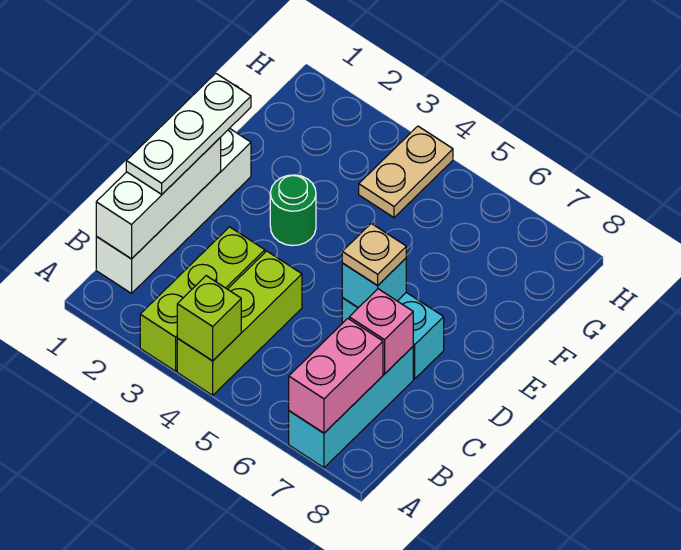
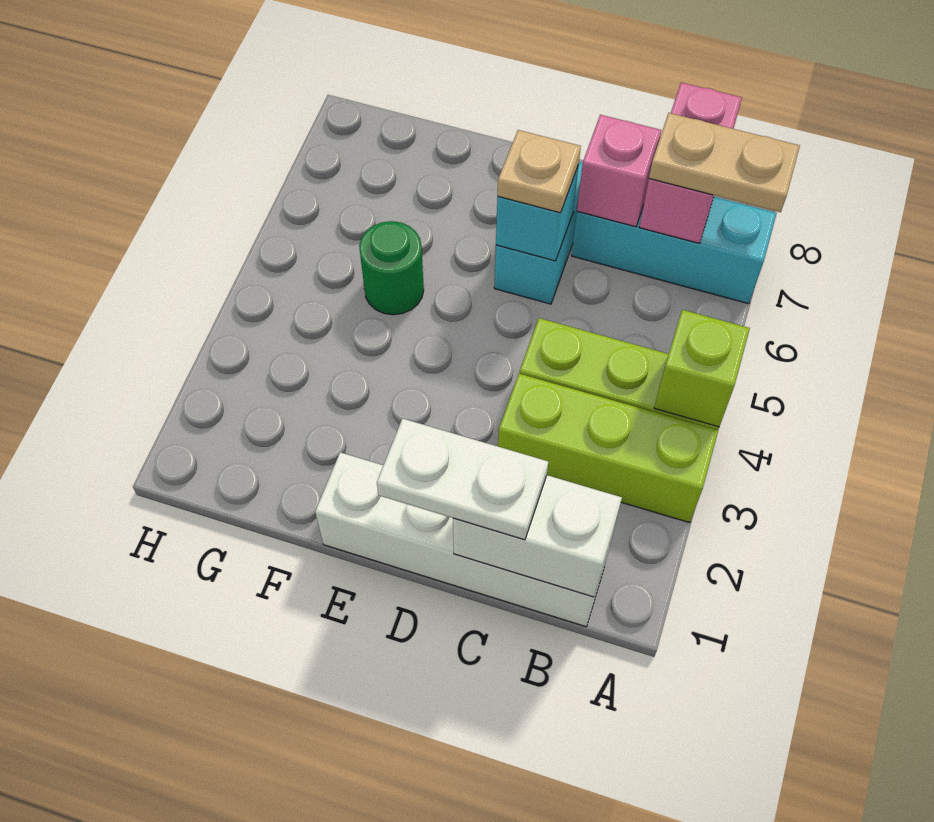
pink 1x2 brick [289,318,383,433] -> pink 1x2 brick turned to [639,83,742,243]
white 1x3 brick [96,138,221,259] -> white 1x2 brick [453,475,622,597]
white 1x3 plate [126,73,251,194] -> white 1x2 plate [377,419,548,540]
green 1x1 round brick [270,175,316,246] -> green 1x1 round brick moved to [359,221,424,315]
tan 1x2 plate [359,126,453,218] -> tan 1x2 plate moved to [649,113,800,212]

